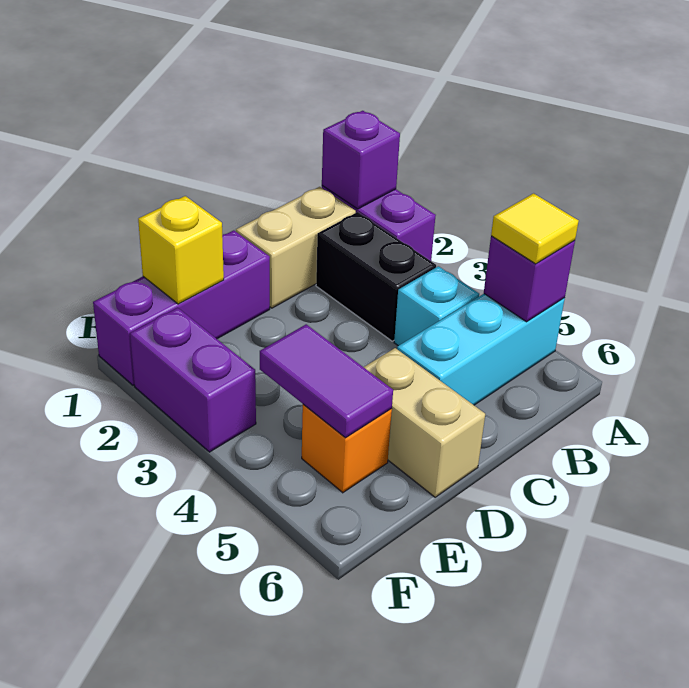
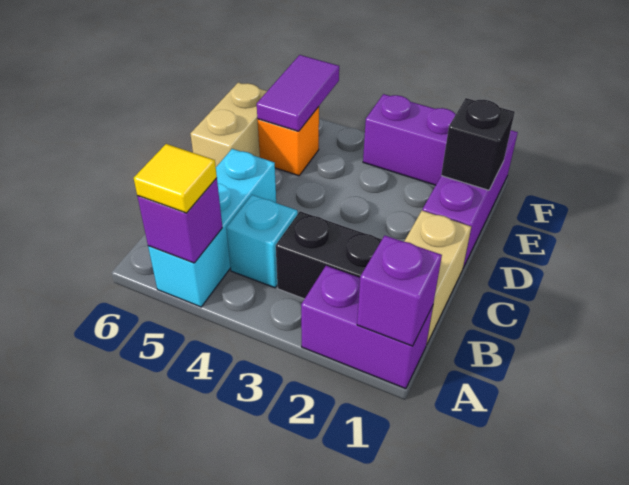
tan 1x2 brick [364,348,485,497] -> tan 1x2 brick turned to [190,83,267,167]
yellow 1x1 brick [138,196,224,304] -> black 1x1 brick [441,98,515,190]
purple 1x2 tile [260,324,393,438] -> purple 1x2 tile turned to [257,55,339,131]

